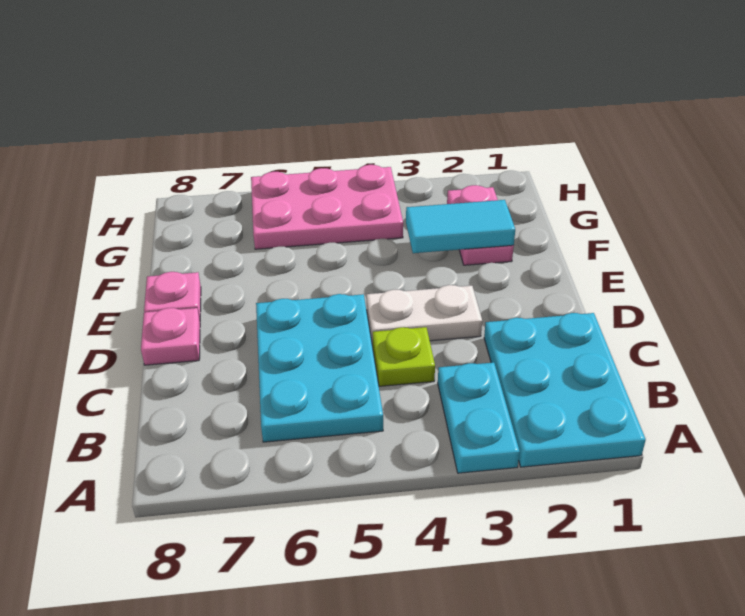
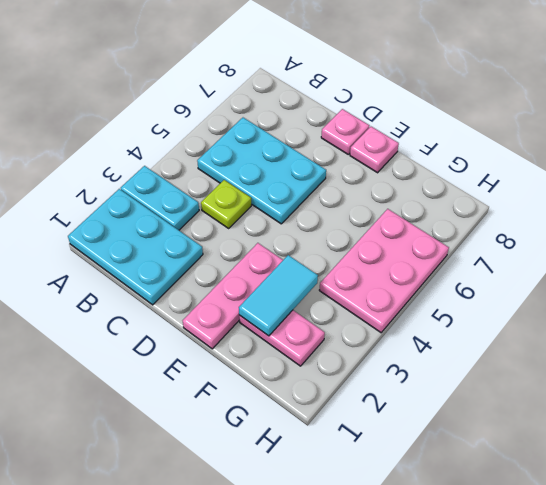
white 1x2 plate [366,285,482,345] -> none
none -> pink 1x3 plate [183,243,283,349]

